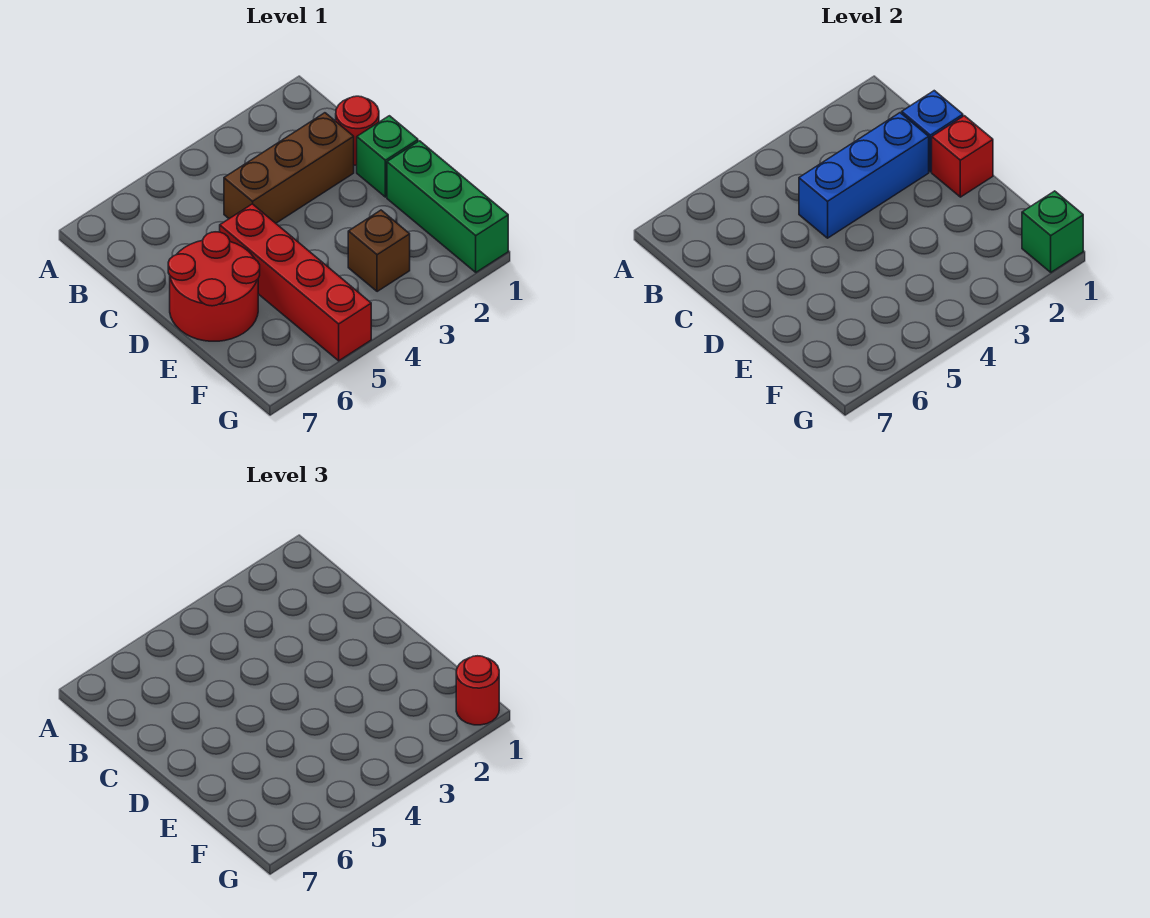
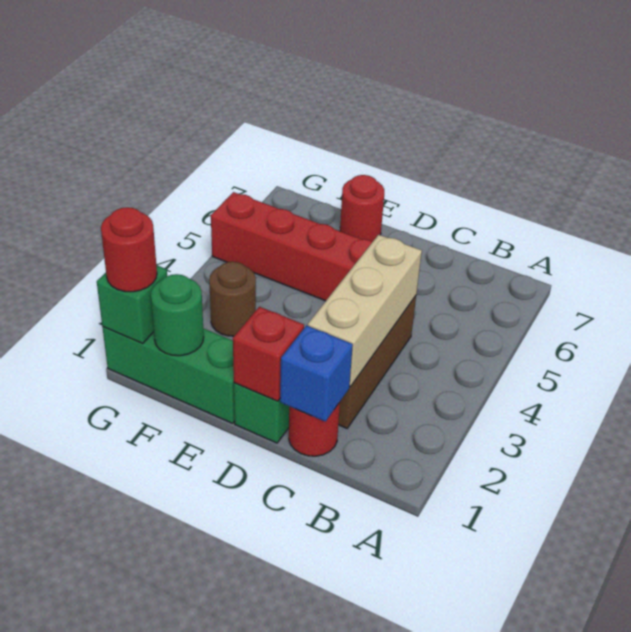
blue 1x3 brick [799,113,929,238] -> tan 1x3 brick [308,235,422,387]
red 2x2 round brick [168,232,260,341] -> red 1x1 round brick [340,175,384,242]
none -> green 1x1 round brick [151,274,204,356]
brown 1x1 brick [348,210,410,292] -> brown 1x1 round brick [209,262,256,336]

